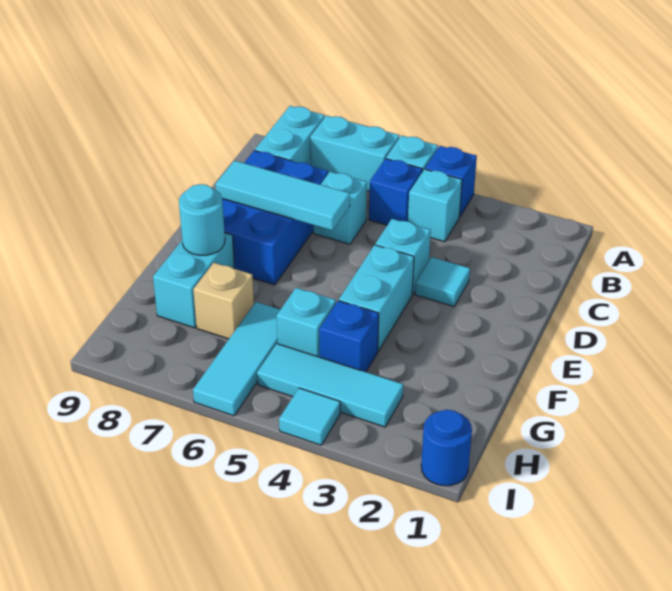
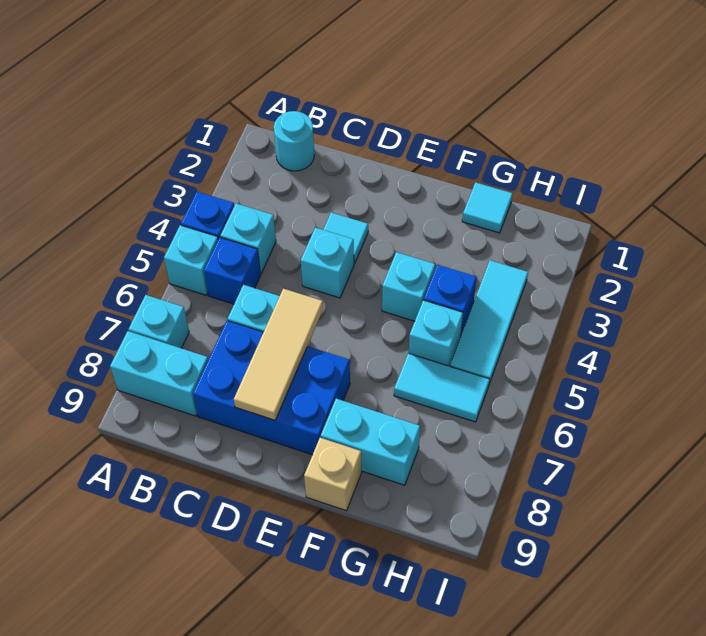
cyan 1x2 brick [310,116,400,191] -> cyan 1x1 brick [129,295,189,348]
cyan 1x3 tile [216,161,350,231] -> tan 1x3 tile [234,289,323,420]
cyan 1x2 brick [339,245,414,351] -> cyan 1x1 brick [382,252,435,321]
cyan 1x1 round brick [179,184,225,255] -> cyan 1x1 round brick moved to [274,111,314,171]
cyan 1x3 tile [193,302,281,416] -> cyan 1x2 tile [394,353,490,422]
tan 1x1 brick [193,263,254,339] -> tan 1x1 brick moved to [304,438,361,511]
blue 1x1 round brick [421,410,472,486] -> none
cyan 1x1 tile [279,388,340,445] -> cyan 1x1 tile moved to [462,182,513,233]

